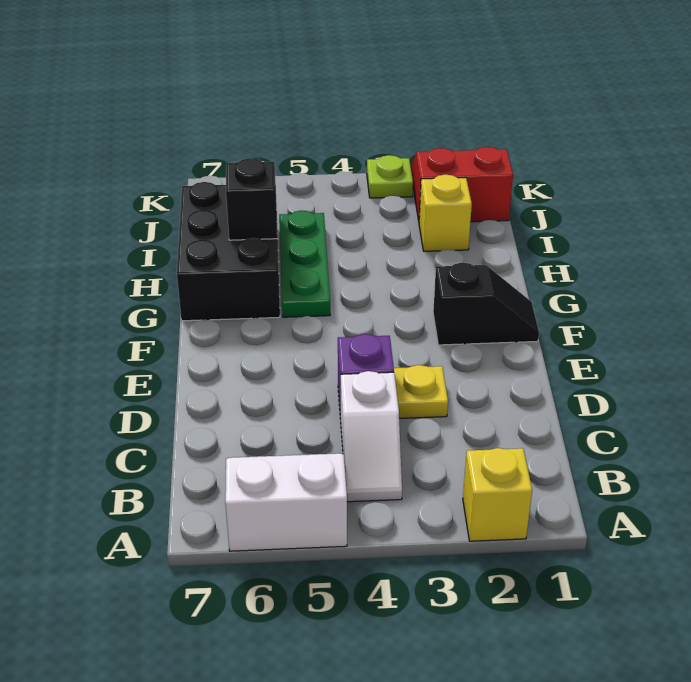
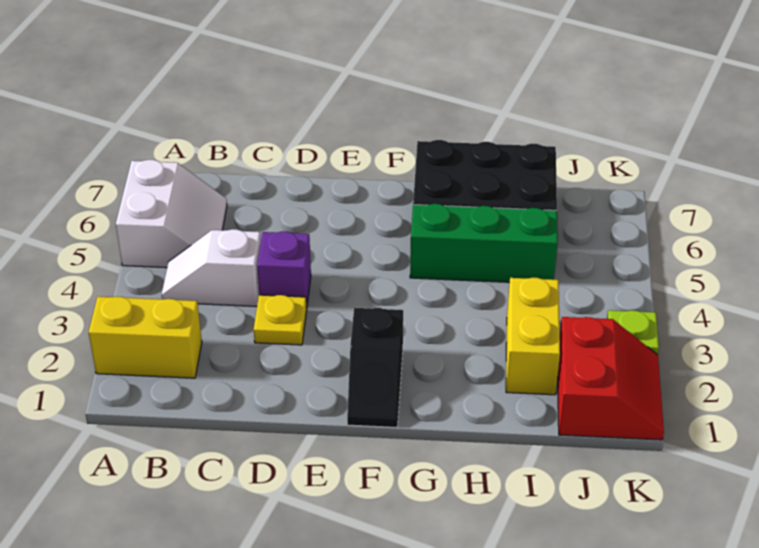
yellow 1x1 brick [463,448,532,541] -> yellow 1x2 brick [89,297,202,378]
green 1x3 plate [279,210,330,317] -> green 1x3 brick [410,204,558,282]
black 1x1 brick [226,158,277,240] -> none
yellow 1x1 brick [419,174,472,251] -> yellow 1x2 brick [506,278,560,395]

